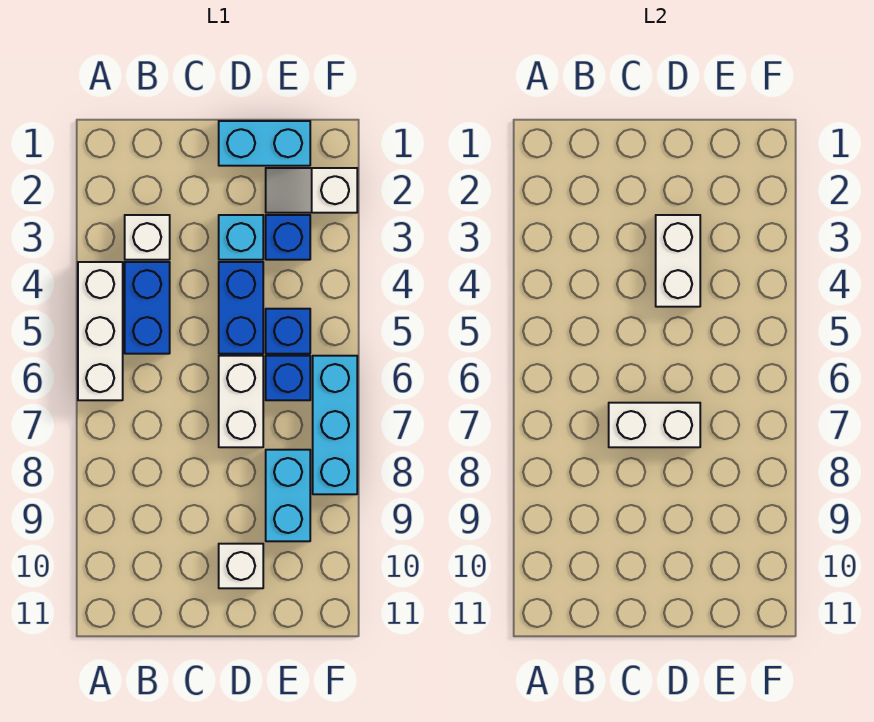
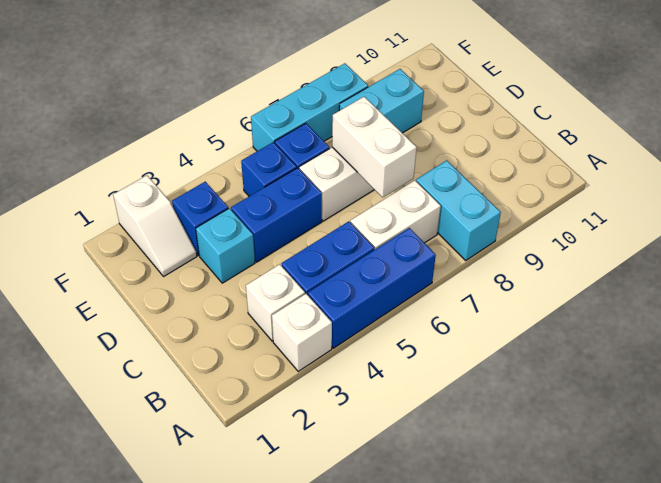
white 1x3 brick [78,262,123,400] -> blue 1x3 brick [308,228,436,348]
cyan 1x2 brick [219,121,310,166] -> cyan 1x2 brick moved to [416,161,501,260]
white 1x2 brick [656,215,700,307] -> white 1x2 brick moved to [350,180,441,250]
white 1x1 brick [219,544,263,588] -> white 1x1 brick moved to [272,294,332,371]

